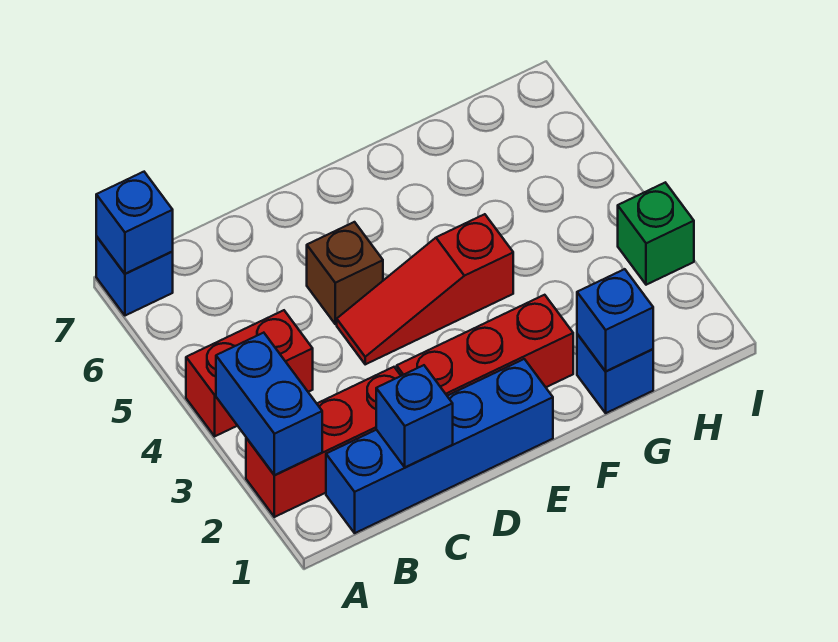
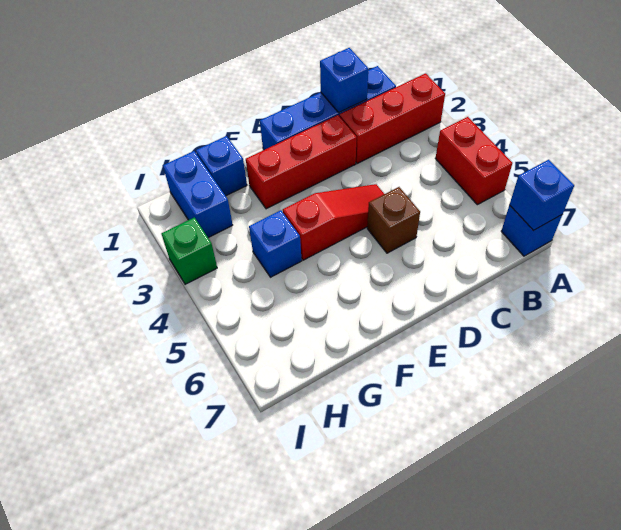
blue 1x2 brick [216,333,322,475] -> blue 1x2 brick moved to [163,151,233,238]
red 1x2 brick [186,310,313,436] -> red 1x2 brick turned to [435,117,512,205]
blue 1x1 brick [577,269,653,371] -> blue 1x1 brick moved to [249,210,302,277]

